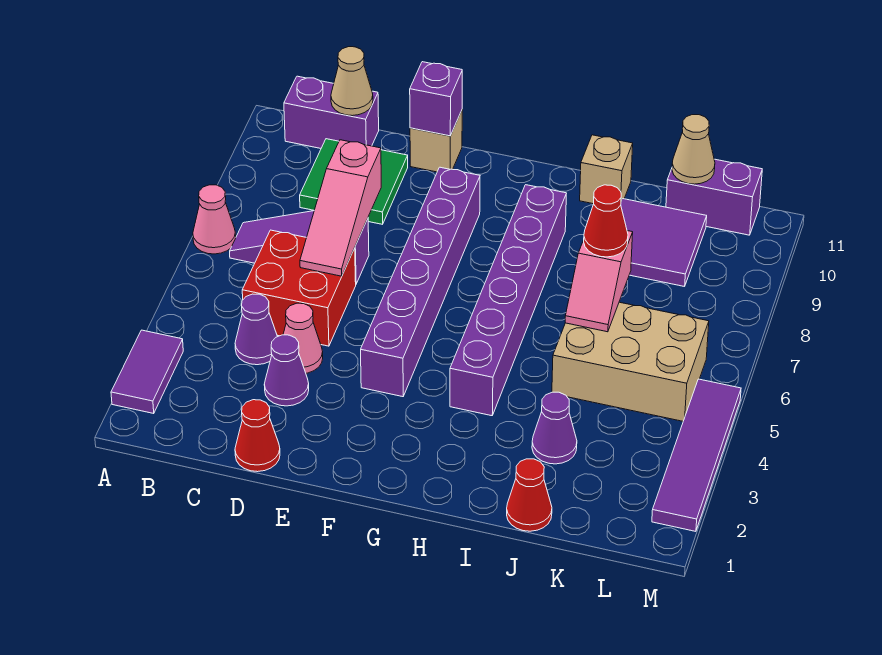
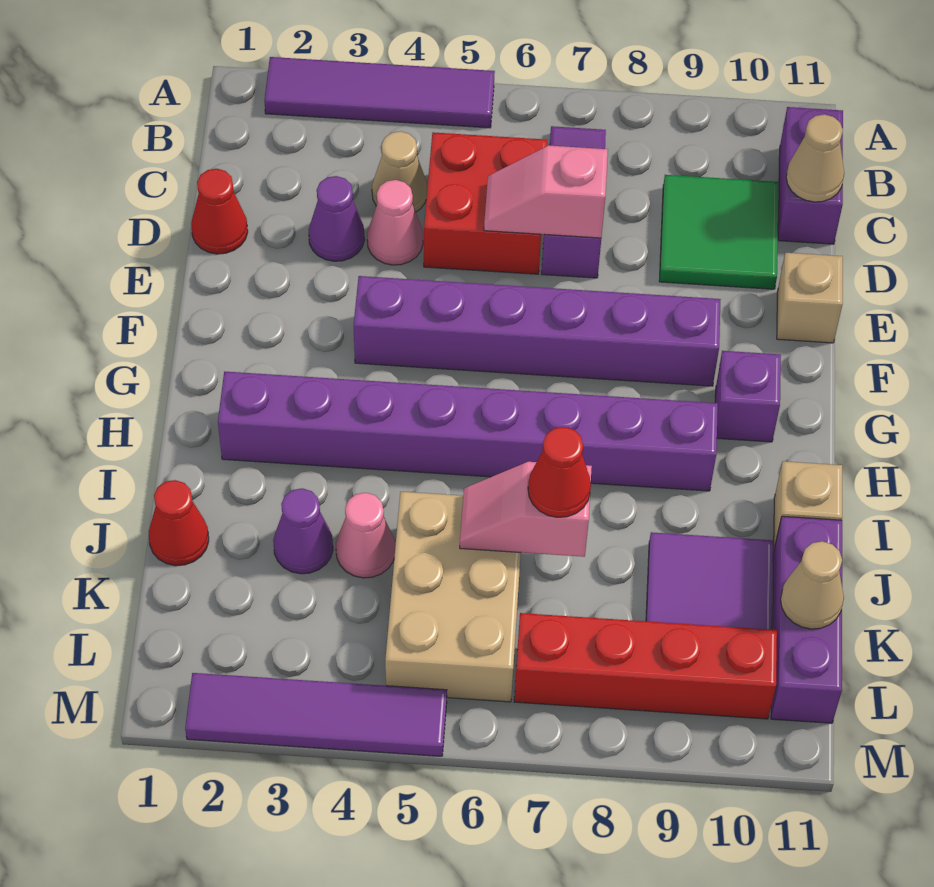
purple 1x2 tile [111,330,183,413] -> purple 1x4 tile [264,57,495,128]
pink 1x1 cone [193,185,236,254] -> pink 1x1 cone moved to [336,493,395,578]
purple 1x1 cone [235,294,277,365] -> tan 1x1 cone [372,131,427,212]
pink 1x3 slope [300,140,381,276] -> pink 1x2 slope [484,146,608,238]
purple 1x1 brick [410,62,462,136] -> purple 1x1 brick moved to [715,351,781,442]
purple 1x6 brick [450,185,566,416] -> purple 1x8 brick [218,372,718,491]
purple 1x2 brick [666,159,762,235] -> purple 1x3 brick [771,516,842,723]
none -> red 1x4 brick [514,613,777,719]

